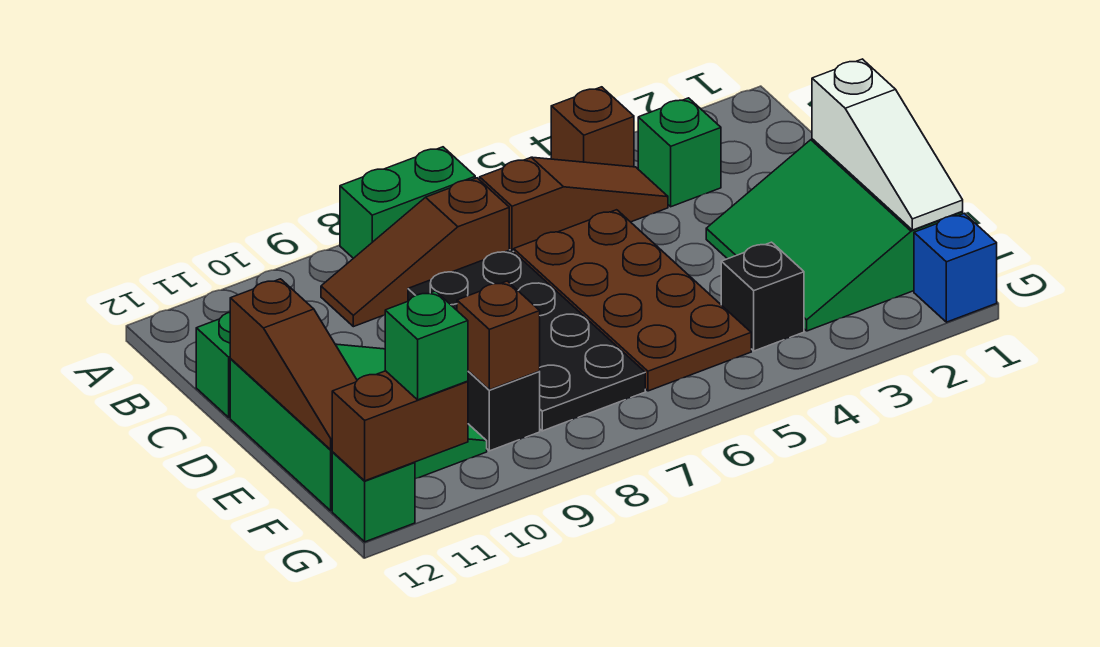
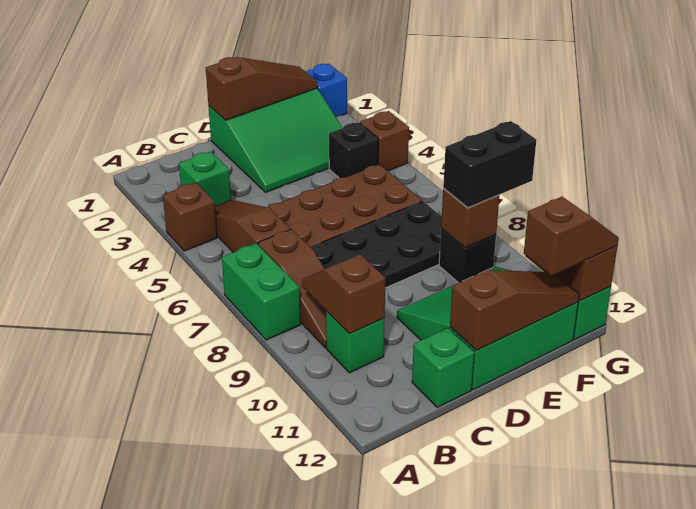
none -> brown 1x2 slope [302,254,385,334]
white 1x3 slope [812,59,963,230] -> brown 1x3 slope [206,57,317,120]
none -> black 1x2 brick [443,121,536,208]
none -> brown 1x2 slope [524,197,619,276]
none -> brown 1x1 brick [360,111,409,171]
green 1x1 brick [385,291,468,400] -> green 1x1 brick moved to [326,311,385,373]

